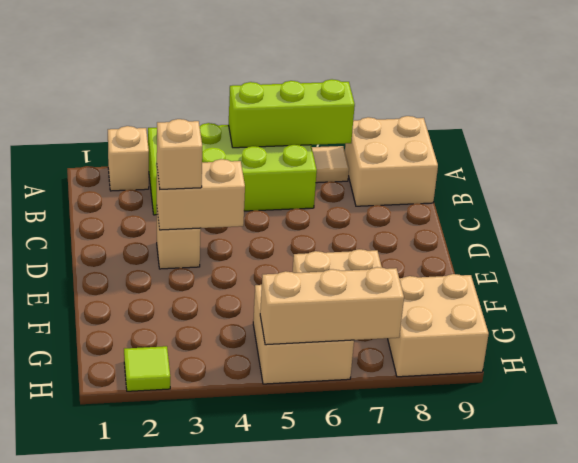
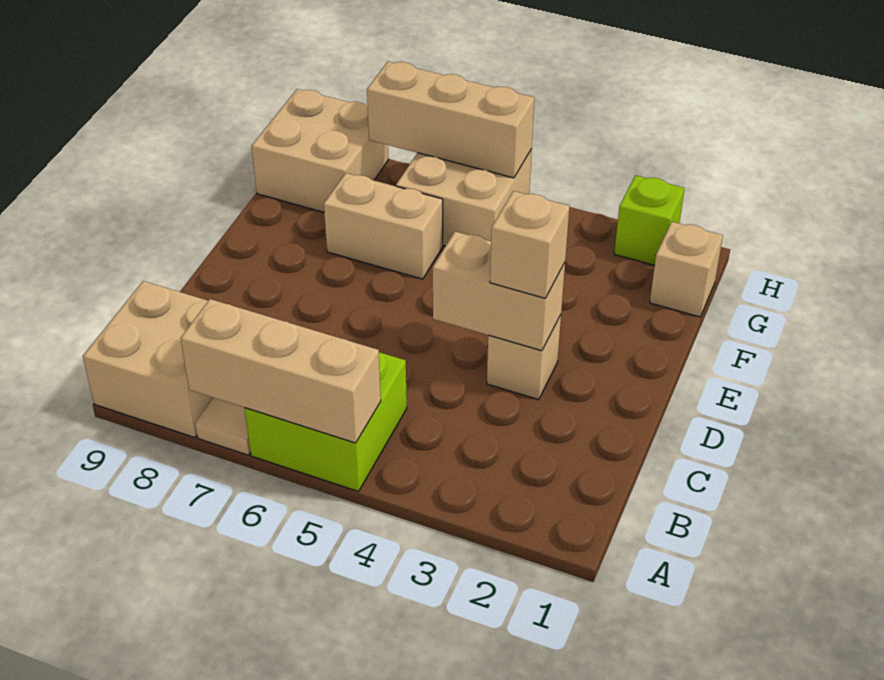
tan 1x1 brick [108,126,149,191] -> tan 1x1 brick moved to [650,222,723,317]
lime 2x4 brick [148,123,317,215] -> lime 2x2 brick [245,352,407,491]
lime 1x3 brick [229,79,355,148] -> tan 1x3 brick [180,299,381,443]
lime 1x1 tile [124,346,170,391] -> lime 1x1 brick [614,175,685,265]

